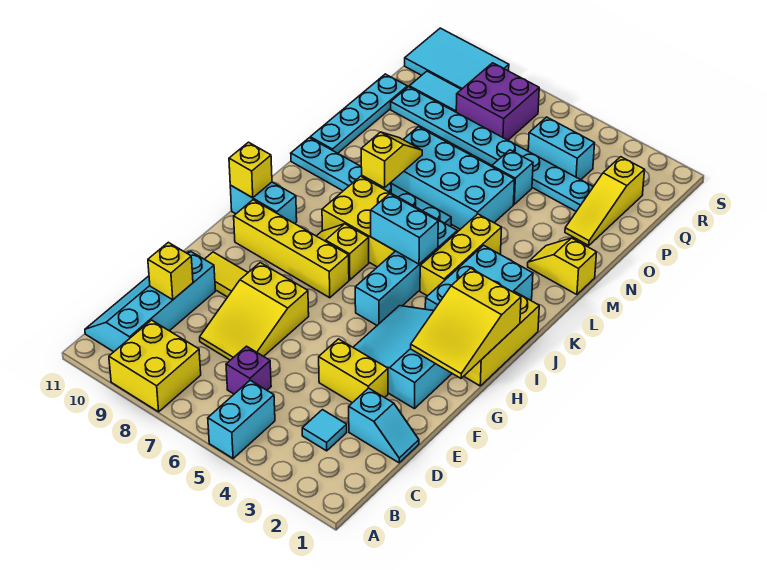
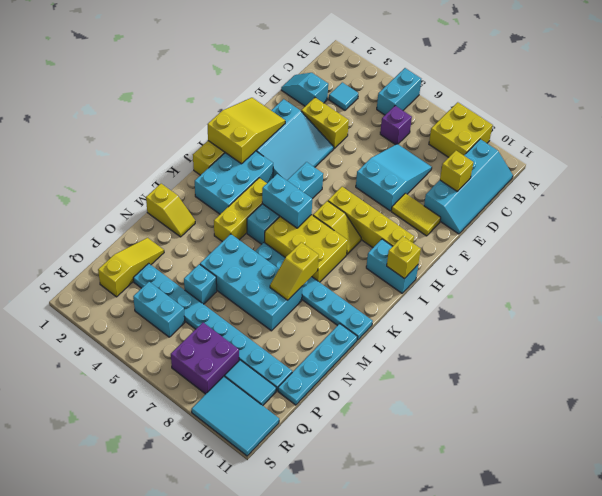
yellow 2x3 slope [200,263,309,360] -> cyan 2x3 slope [356,144,432,211]

